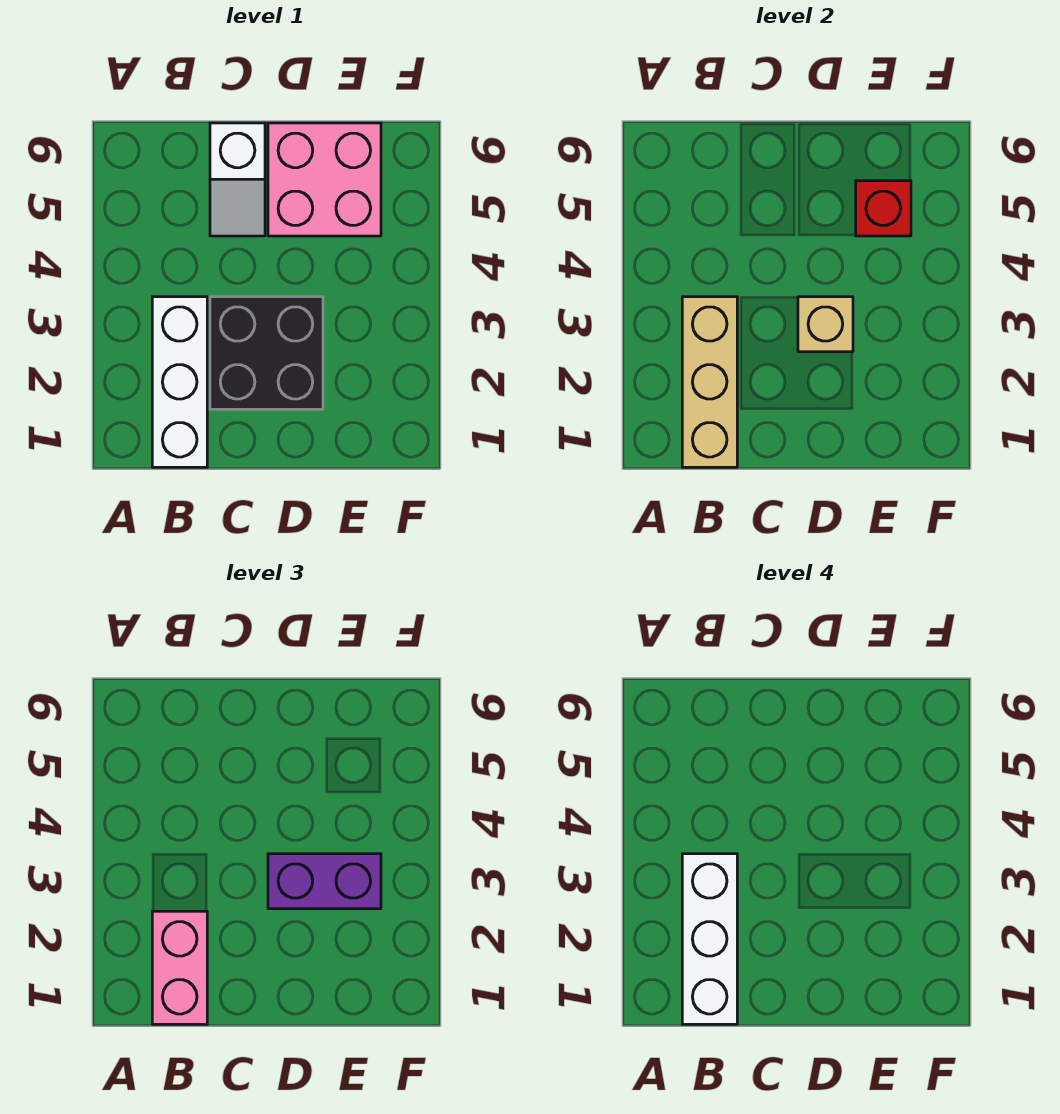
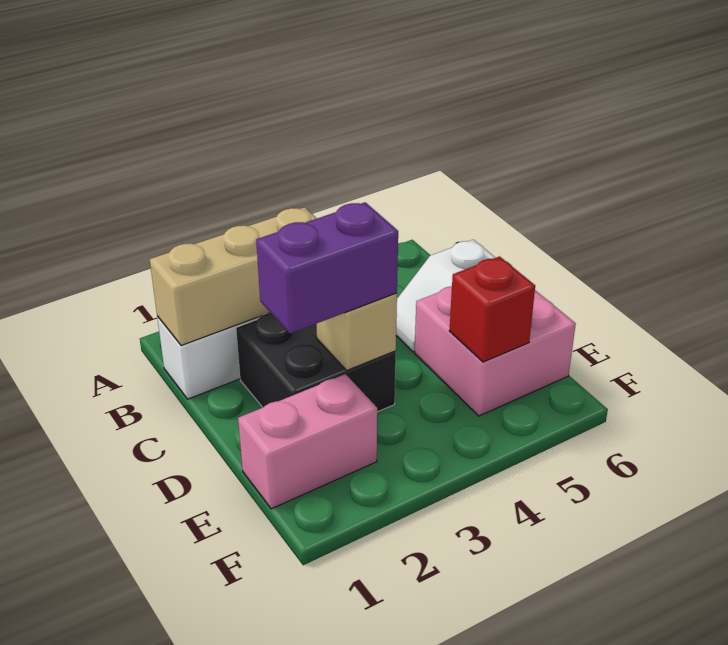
pink 1x2 brick [152,911,207,1024] -> pink 1x2 brick moved to [238,374,377,509]
white 1x3 brick [682,854,737,1024] -> none
purple 1x2 brick [268,854,381,909] -> purple 1x2 brick turned to [256,202,398,333]

